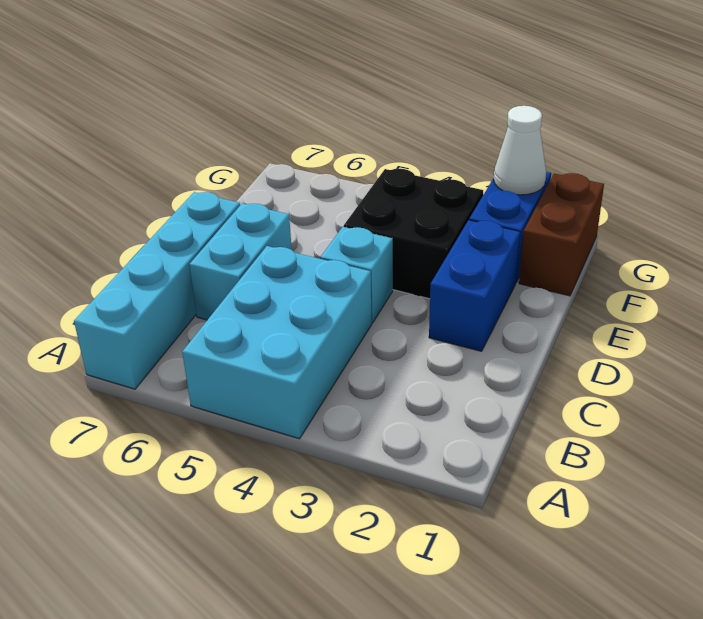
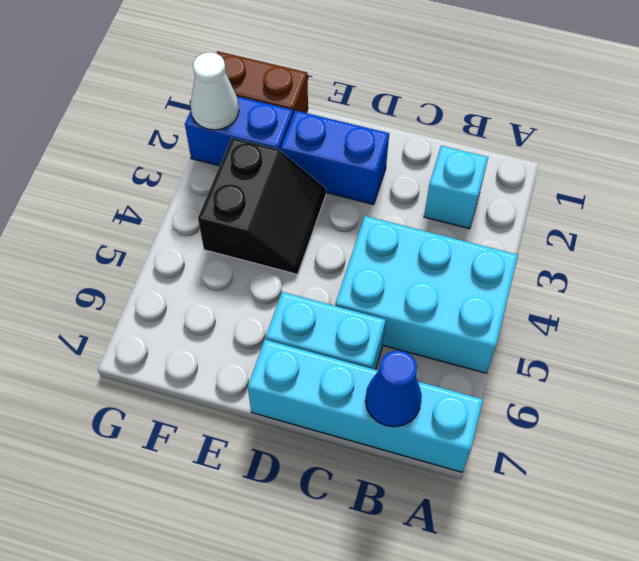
none -> blue 1x1 cone [365,350,422,427]
cyan 1x1 brick [320,227,393,323] -> cyan 1x1 brick moved to [424,146,488,229]
black 2x2 brick [344,169,483,299] -> black 2x2 slope [198,138,326,274]

